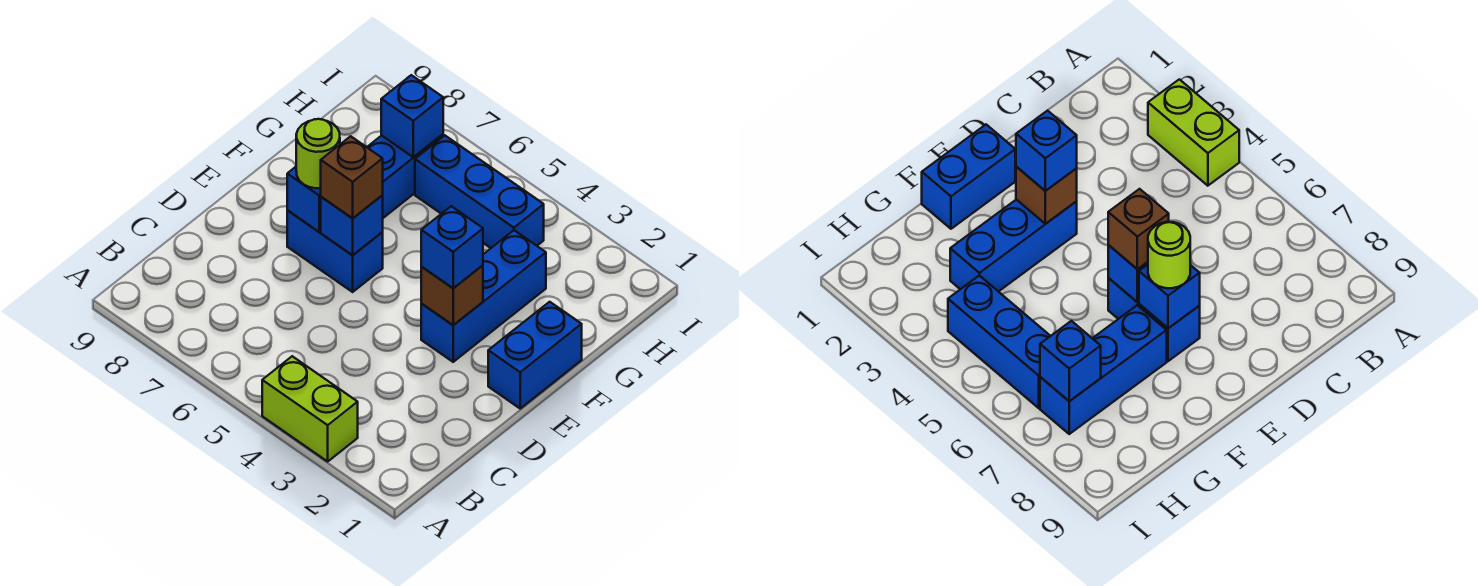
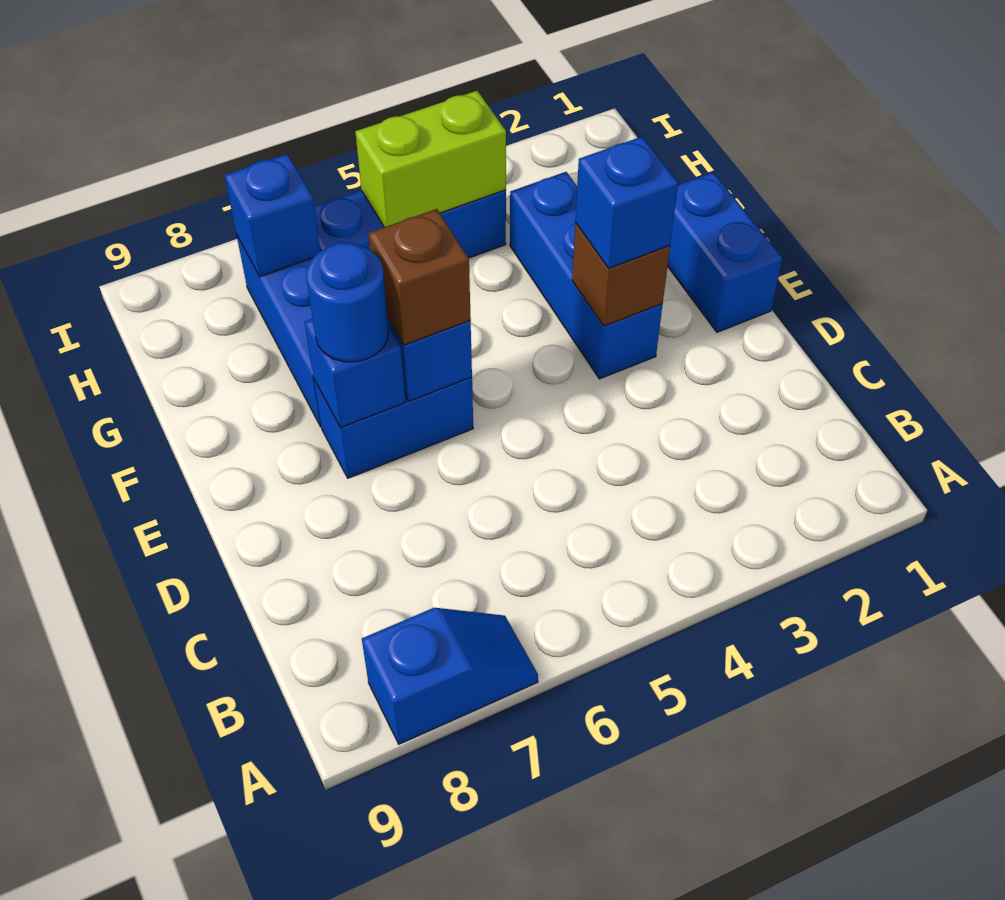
lime 1x2 brick [262,356,358,461] -> lime 1x2 brick moved to [355,91,506,227]
none -> blue 1x2 slope [362,608,538,744]
lime 1x1 round brick [296,119,340,188] -> blue 1x1 round brick [306,242,389,362]

